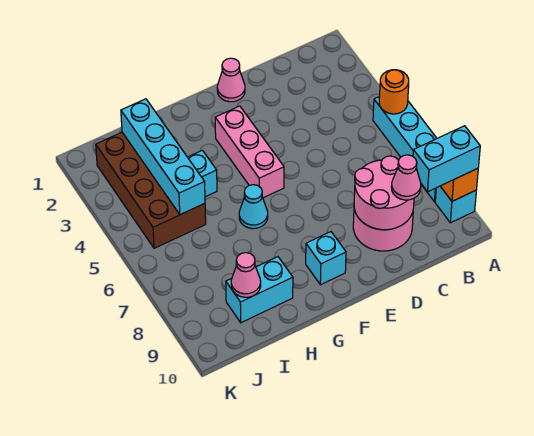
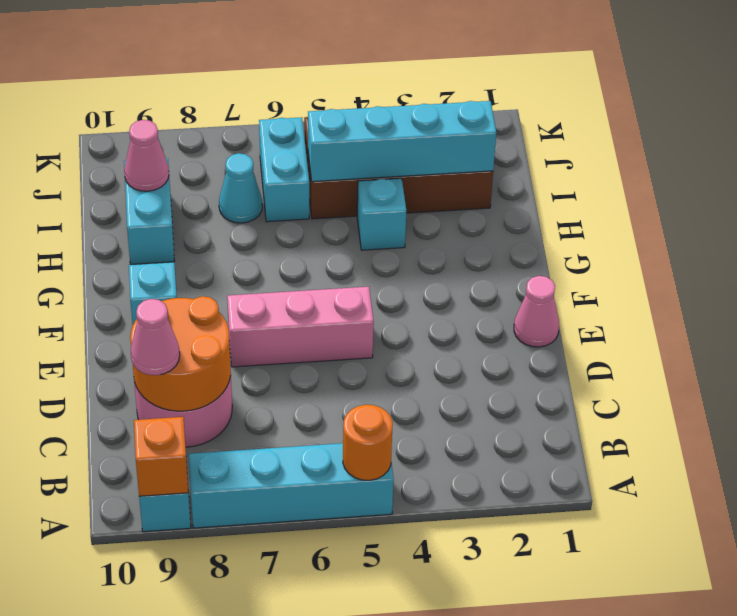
cyan 1x2 brick [413,126,480,192] -> cyan 1x2 brick moved to [259,117,309,222]
pink 2x2 round brick [354,156,414,230] -> orange 2x2 round brick [130,296,231,411]
pink 1x3 brick [215,106,284,198] -> pink 1x3 brick moved to [227,287,374,367]
cyan 1x1 cone [239,185,268,229] -> cyan 1x1 cone moved to [219,153,262,223]

